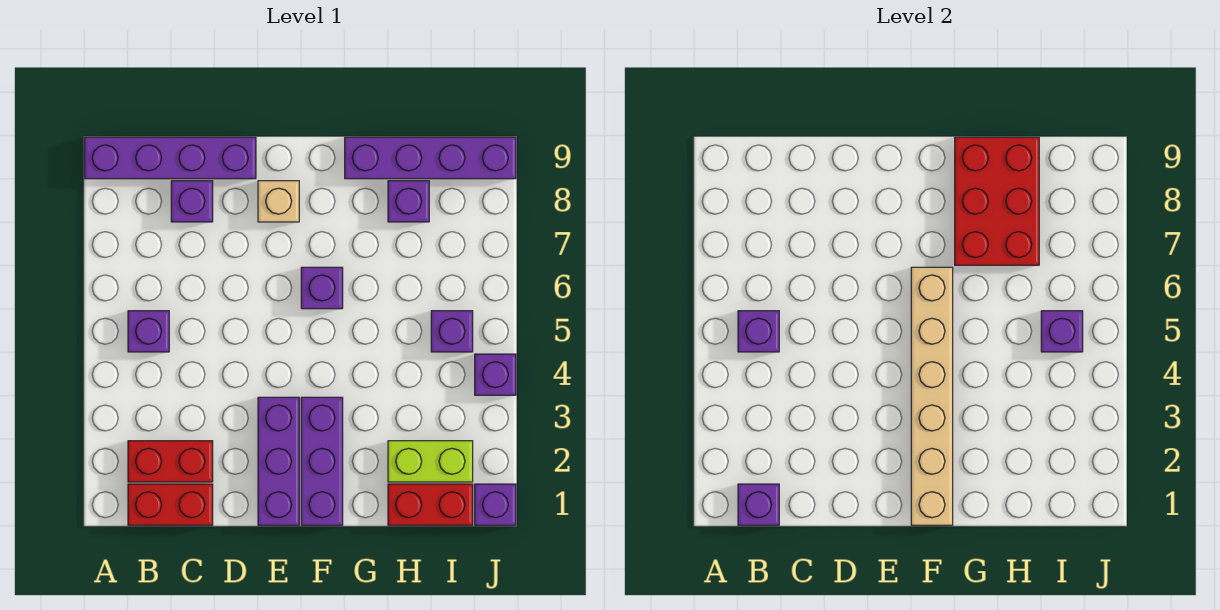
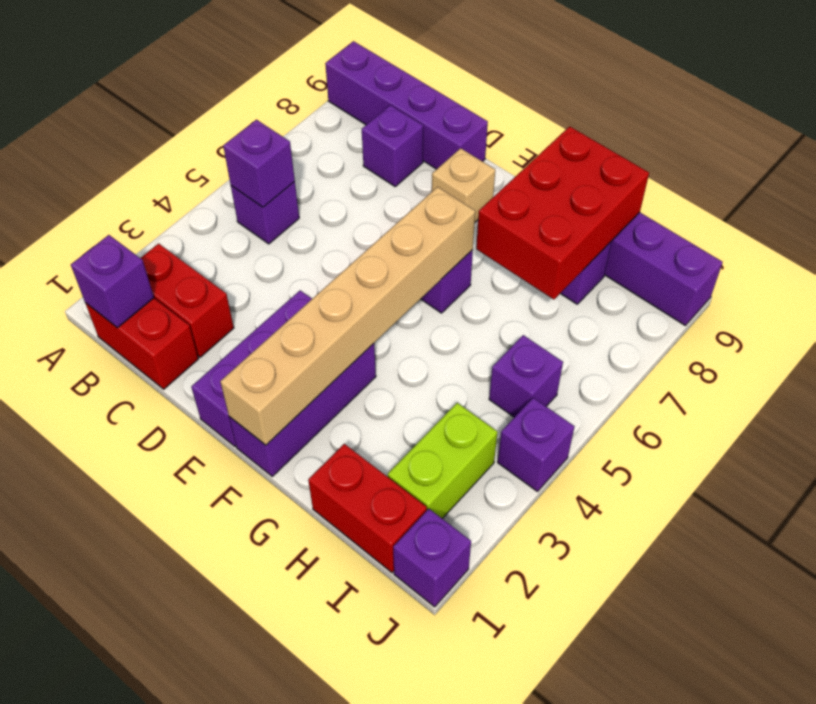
lime 1x2 brick [388,441,473,482] -> lime 1x2 brick turned to [388,403,497,519]
purple 1x1 brick [1041,311,1083,352] -> none

